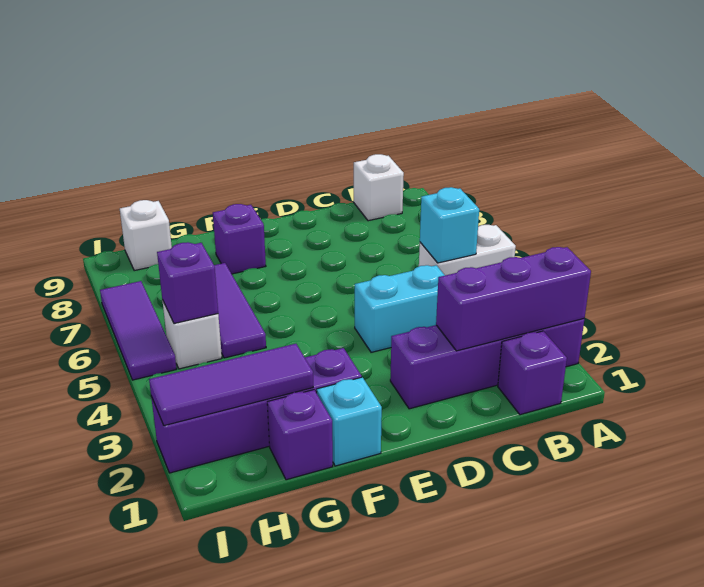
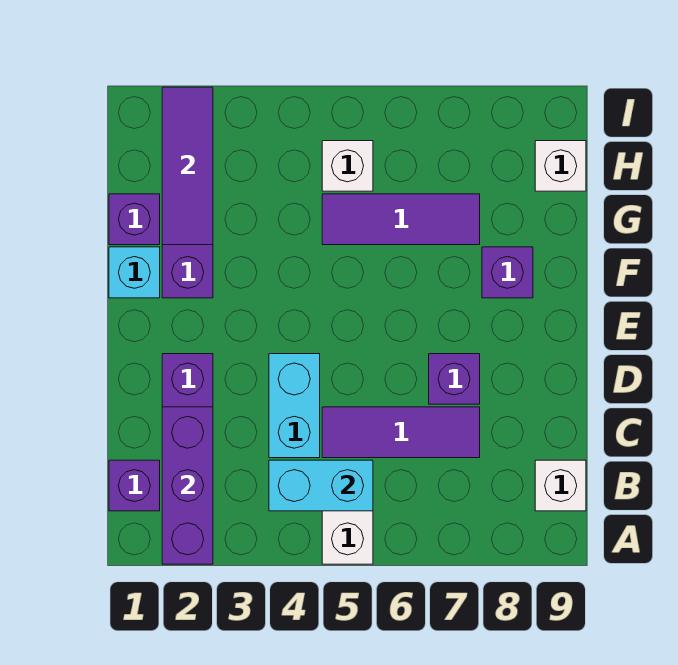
cyan 1x1 brick [420,187,479,263] -> cyan 1x2 brick [269,460,373,511]
purple 1x1 brick [157,242,218,324] -> purple 1x1 brick moved to [429,354,480,404]
purple 1x3 tile [100,281,176,380] -> purple 1x3 tile moved to [322,407,480,458]

